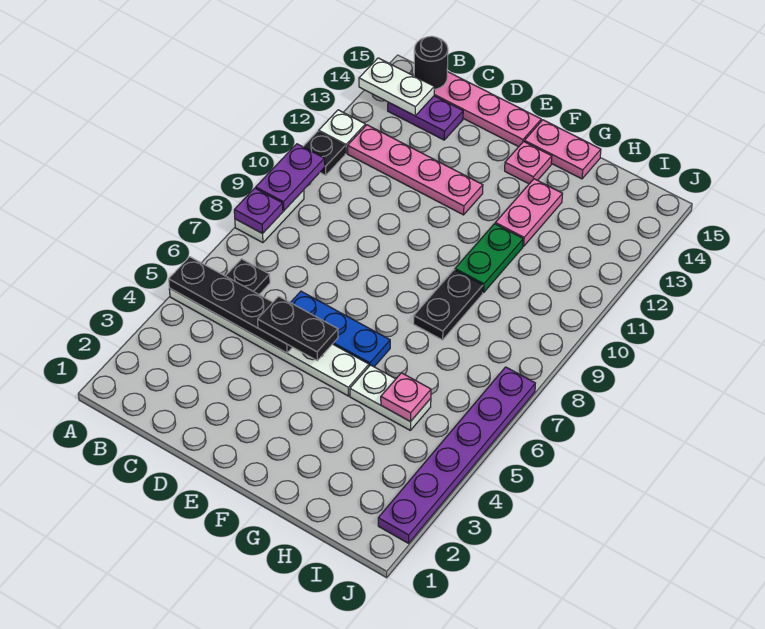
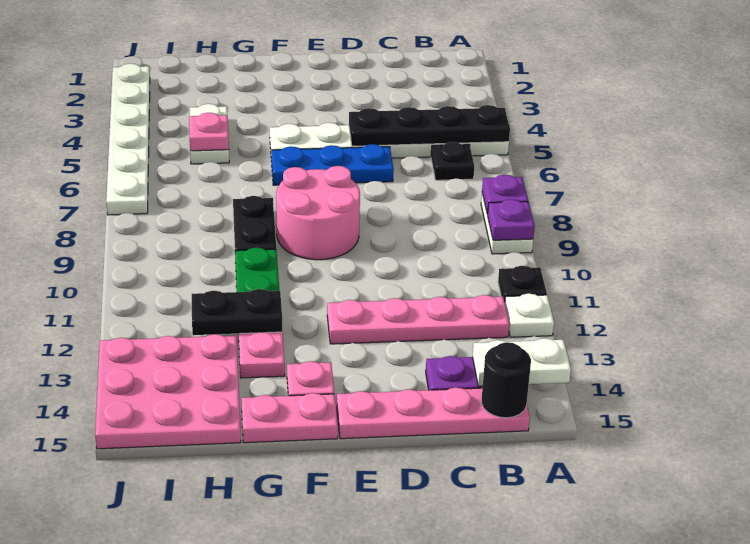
purple 1x2 plate [256,144,325,211] -> purple 1x1 plate [487,199,535,240]
black 1x2 plate [258,296,338,361] -> black 1x2 plate moved to [192,289,282,335]
none -> pink 2x2 round brick [276,166,360,260]
white 1x2 plate [350,365,431,430] -> white 1x2 plate turned to [190,104,229,164]
none -> pink 3x3 plate [95,334,241,449]
purple 1x6 plate [378,367,535,543] -> white 1x6 plate [106,64,150,215]

